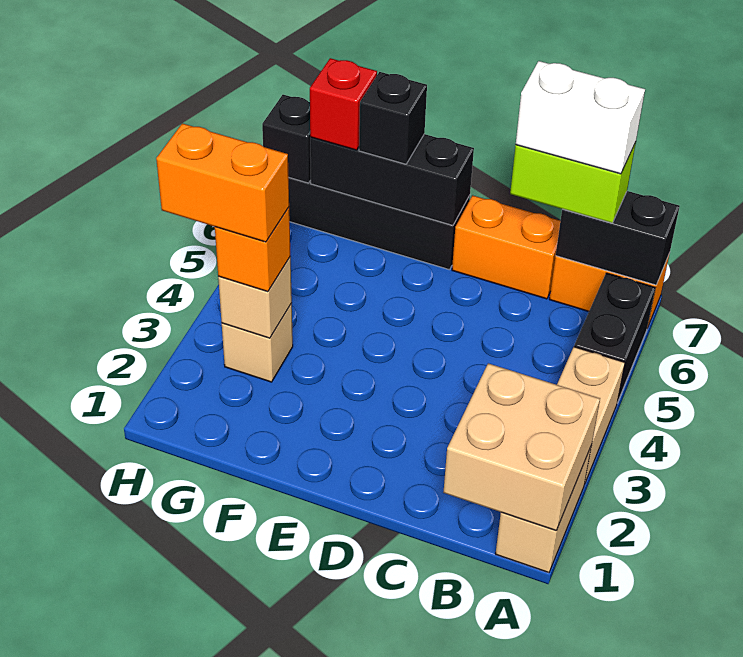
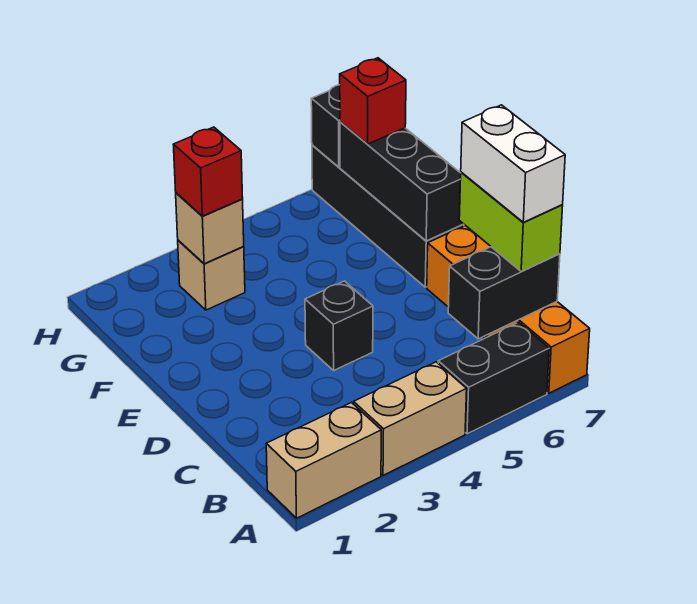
tan 2x2 brick [443,363,600,530] -> none
black 1x2 brick [556,191,680,285] -> black 1x2 brick turned to [448,247,560,339]
black 1x1 brick [359,72,427,164] -> black 1x1 brick moved to [305,281,373,370]
orange 1x1 brick [215,208,290,292] -> red 1x1 brick [173,127,243,216]
orange 1x2 brick [156,123,289,242] -> none

